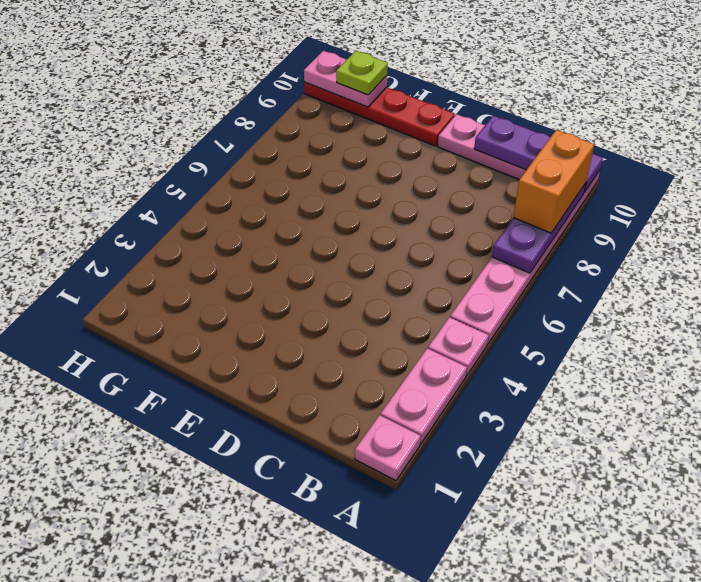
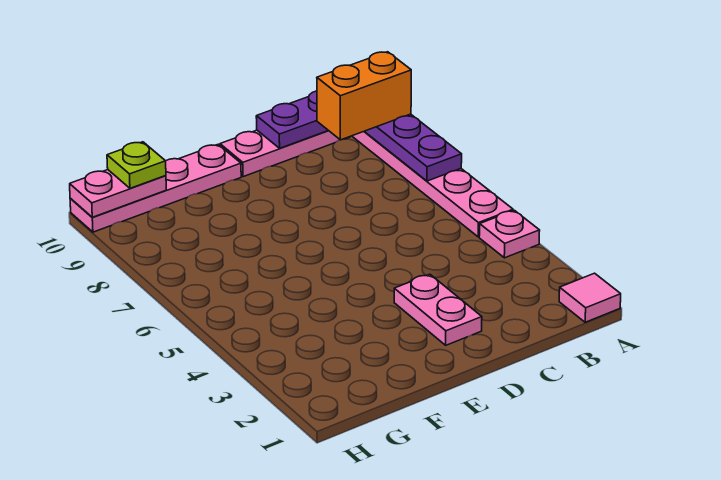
pink 1x1 plate [355,415,420,481] -> pink 1x1 tile [559,273,621,322]
pink 1x2 plate [381,348,467,444] -> pink 1x2 plate moved to [394,274,482,345]
orange 1x2 brick [513,130,594,233] -> orange 1x2 brick turned to [317,52,411,140]
red 1x4 plate [304,82,455,146] -> pink 1x4 plate [70,144,241,232]

